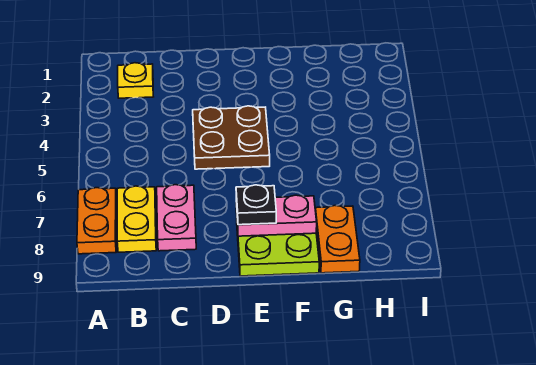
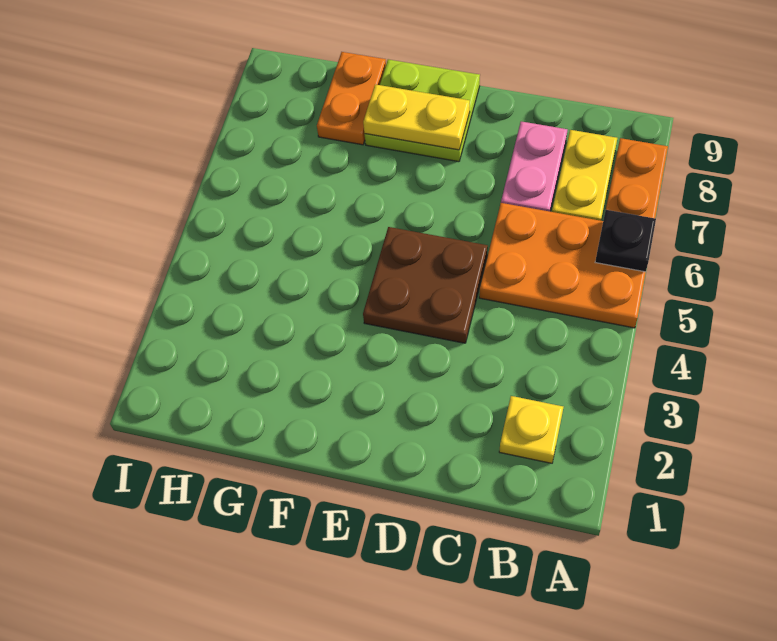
none -> orange 2x3 plate [479,203,646,328]
pink 1x2 plate [236,195,317,236] -> yellow 1x2 plate [363,84,470,150]
black 1x1 plate [236,185,276,225] -> black 1x1 plate moved to [595,210,656,272]

